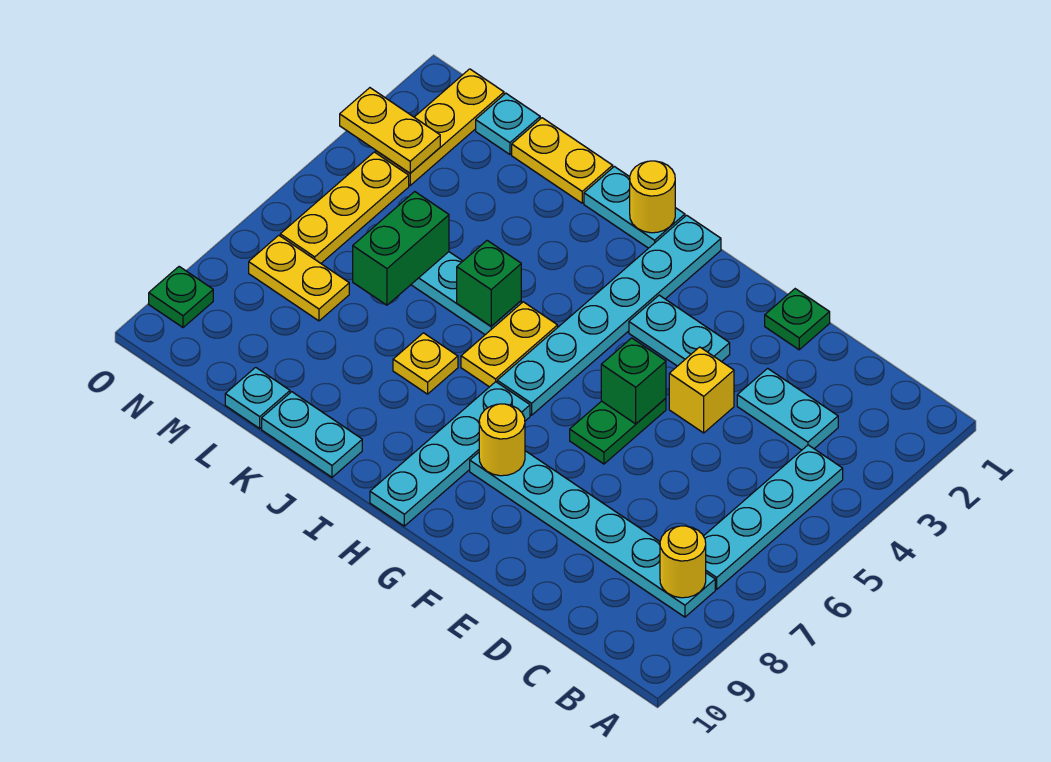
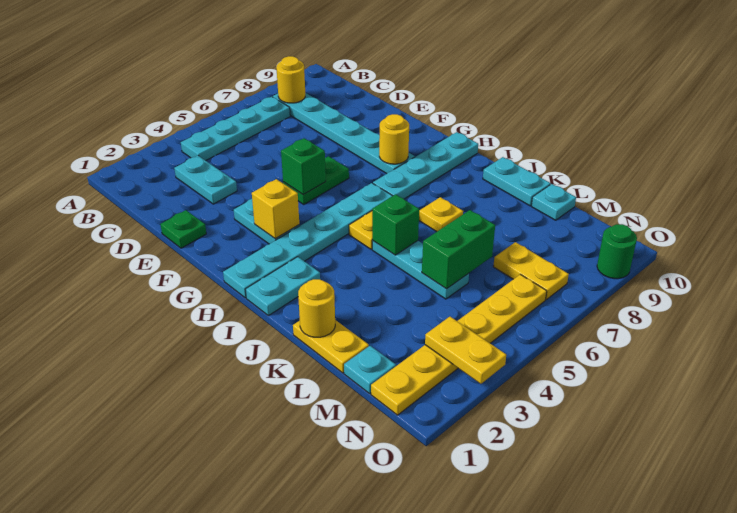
yellow 1x1 brick [669,347,734,433] -> yellow 1x1 brick moved to [252,179,299,239]
cyan 1x2 plate [584,166,685,248] -> cyan 1x2 plate turned to [245,257,320,316]
yellow 1x1 round brick [630,161,675,233] -> yellow 1x1 round brick moved to [298,279,335,337]
green 1x1 plate [149,267,213,328] -> green 1x1 round brick [597,224,637,279]

